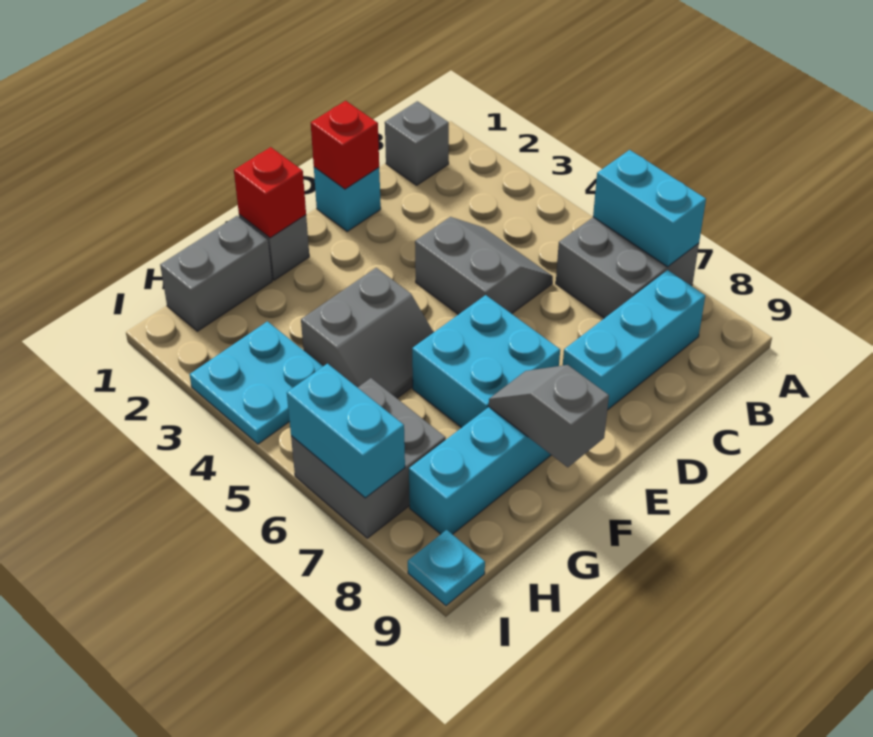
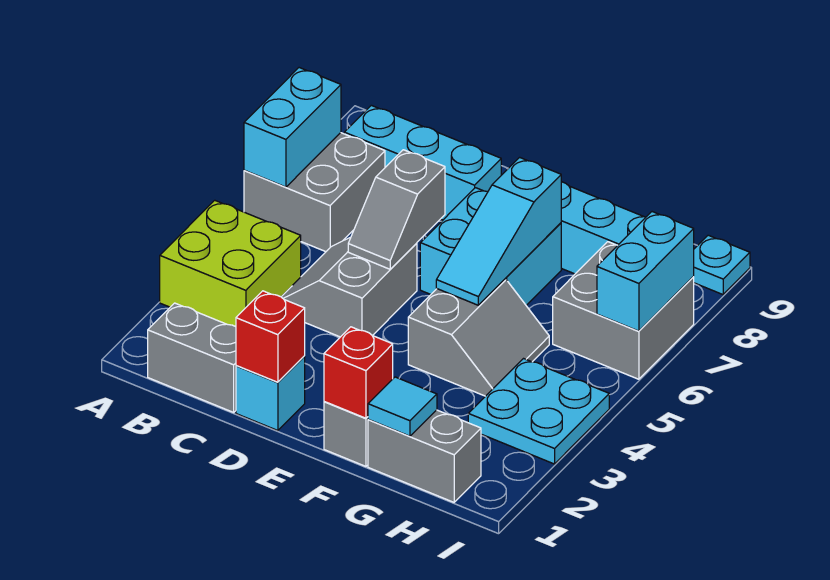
none -> lime 2x2 brick [160,200,301,327]
grey 1x1 brick [385,101,449,185] -> grey 1x2 brick [148,303,236,412]
grey 2x2 slope [301,268,434,398] -> grey 2x2 slope turned to [408,279,549,396]
none -> cyan 1x3 slope [436,157,561,305]
grey 1x2 slope [489,365,609,467] -> grey 1x2 slope moved to [348,150,445,269]
none -> cyan 1x1 tile [368,377,437,436]

